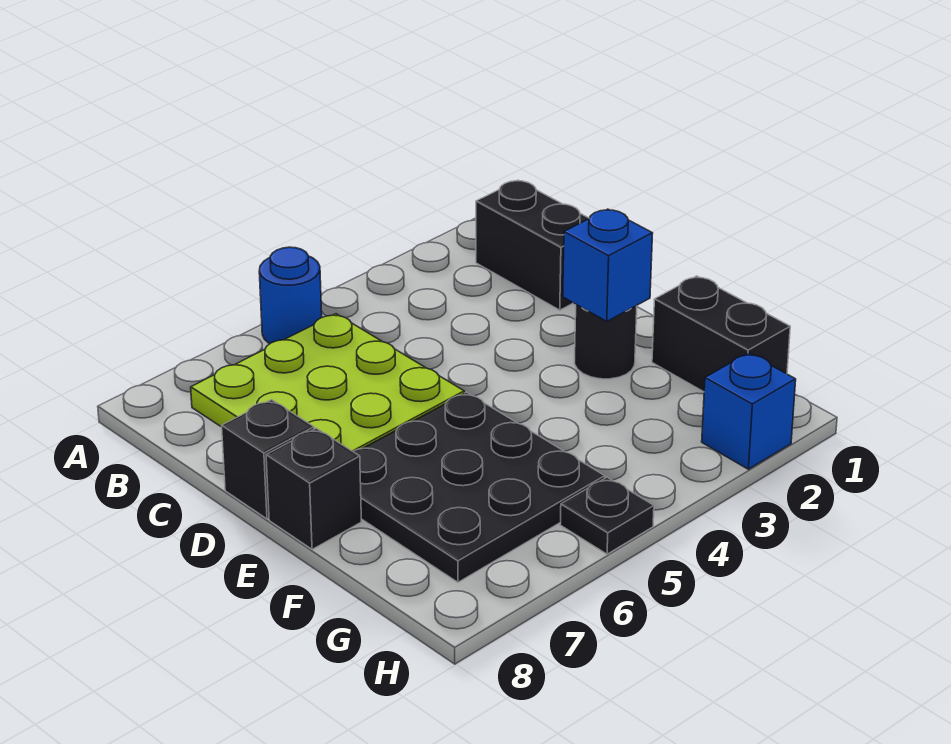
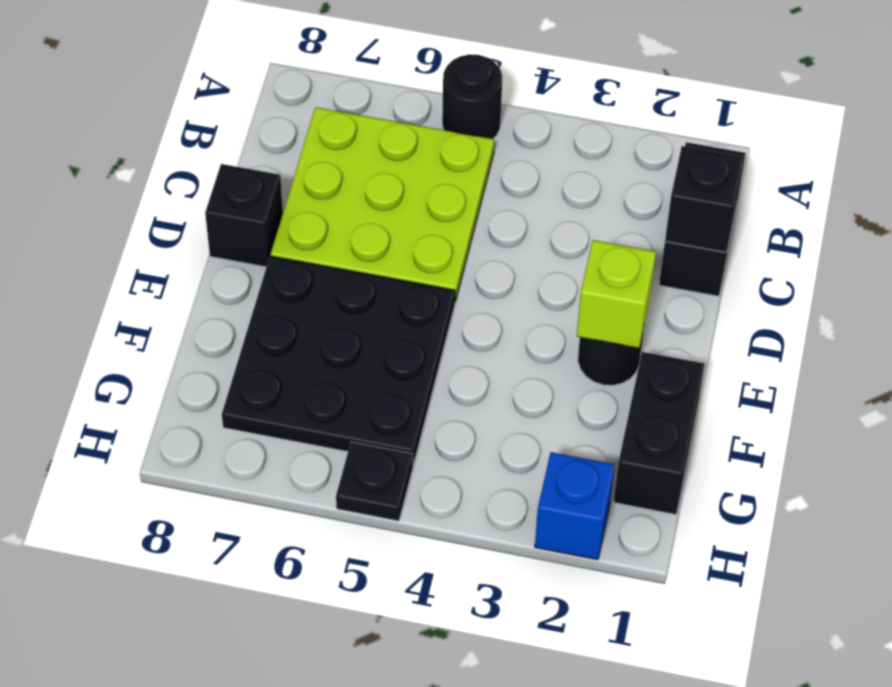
blue 1x1 round brick [259,247,322,344] -> black 1x1 round brick [442,54,502,139]
blue 1x1 brick [563,209,653,321] -> lime 1x1 brick [577,240,656,348]
black 1x1 brick [266,428,361,549] -> black 1x1 brick moved to [665,146,744,252]

